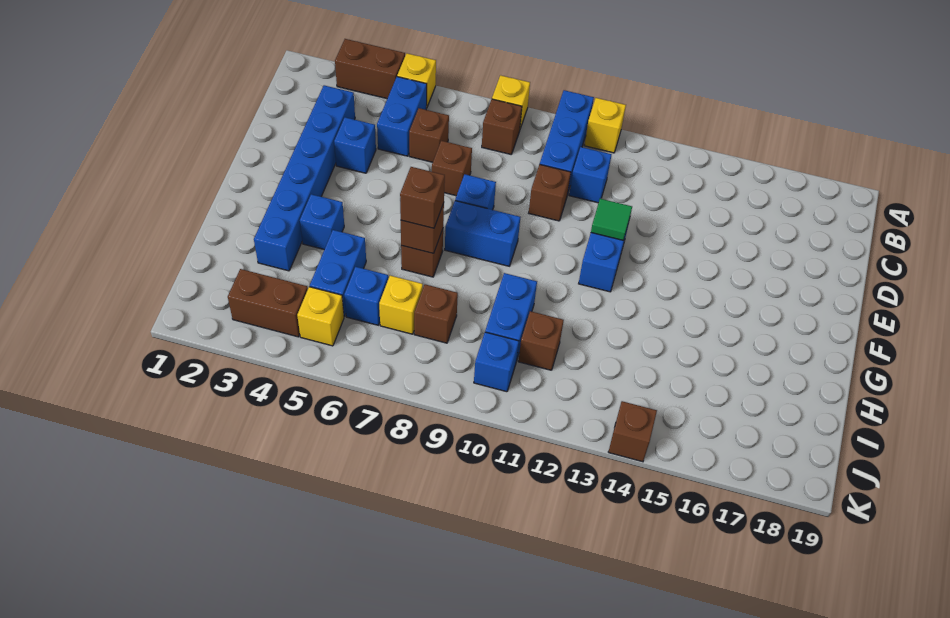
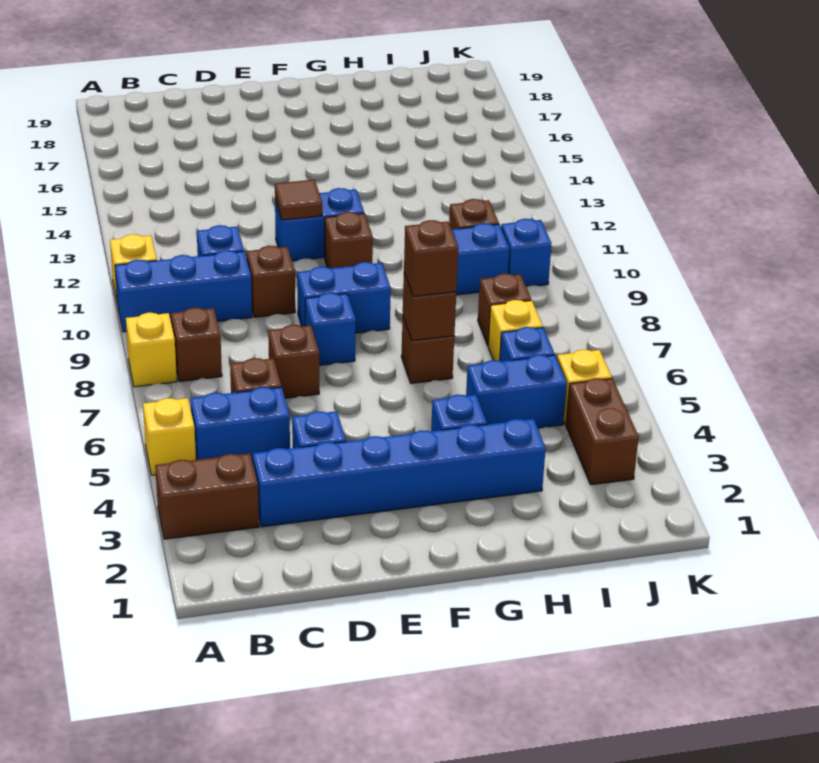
brown 1x2 brick [335,39,405,99] -> brown 1x2 brick turned to [155,453,259,539]
green 1x1 tile [591,199,632,240] -> brown 1x1 tile [275,180,322,220]
blue 1x2 brick [445,201,520,266] -> blue 1x2 brick turned to [297,262,391,333]
brown 1x1 brick [608,401,657,462] -> brown 1x1 brick moved to [325,212,373,268]

